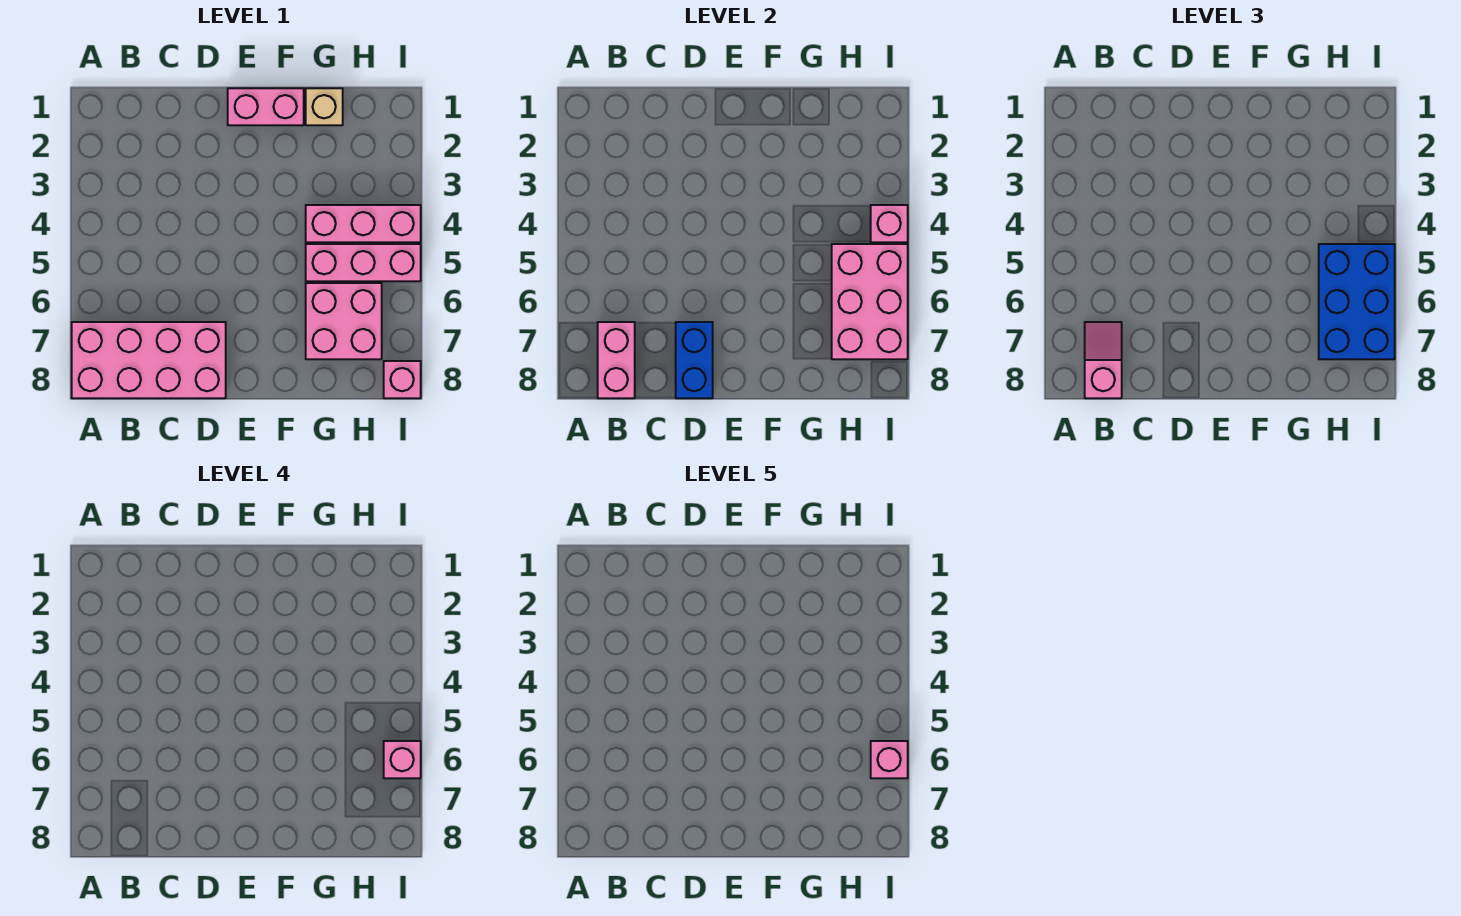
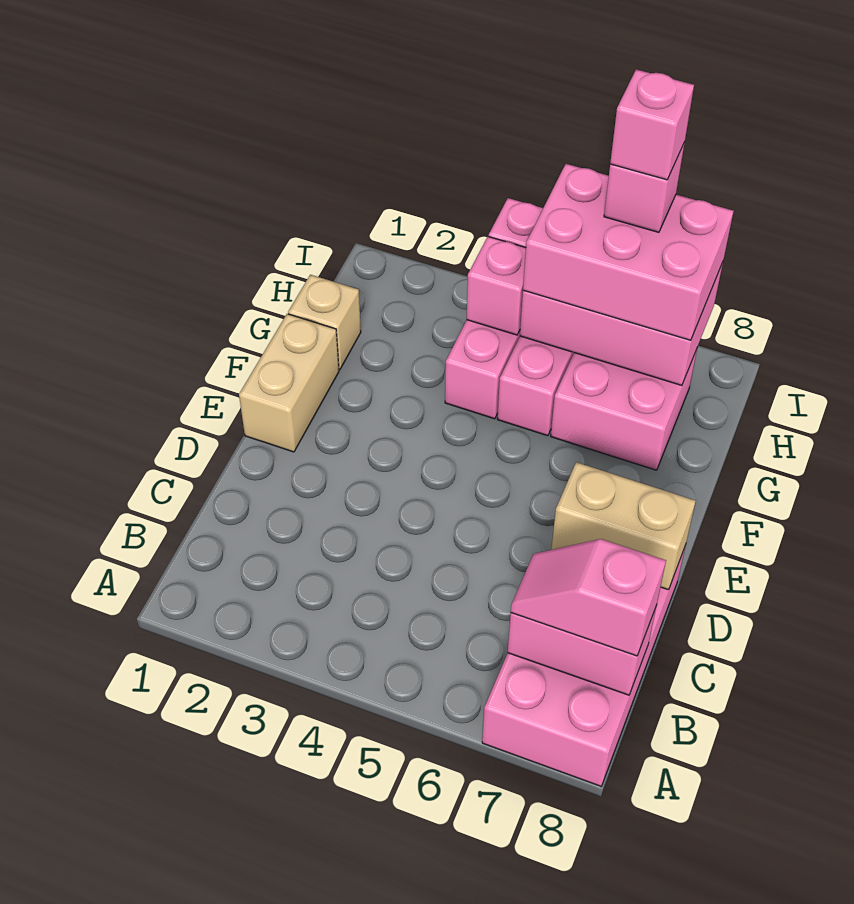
blue 1x2 brick [676,322,713,398] -> tan 1x2 brick [551,462,696,590]
pink 1x2 brick [228,88,304,125] -> tan 1x2 brick [239,314,339,452]
blue 2x3 brick [1319,244,1395,359] -> pink 2x3 brick [523,164,734,340]
pink 1x1 brick [384,361,421,398] -> pink 1x1 brick moved to [467,236,526,335]

